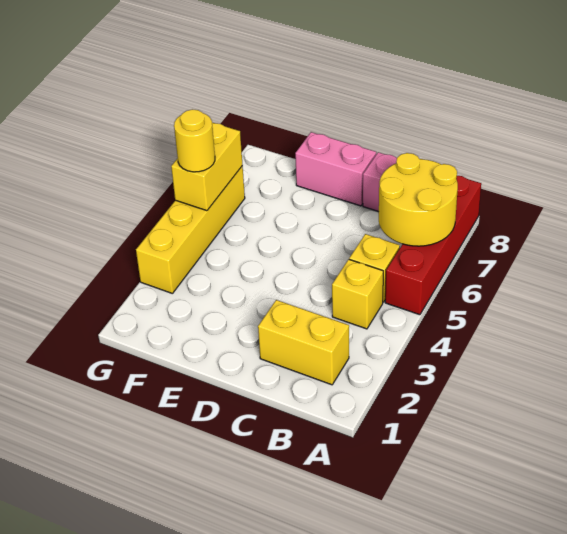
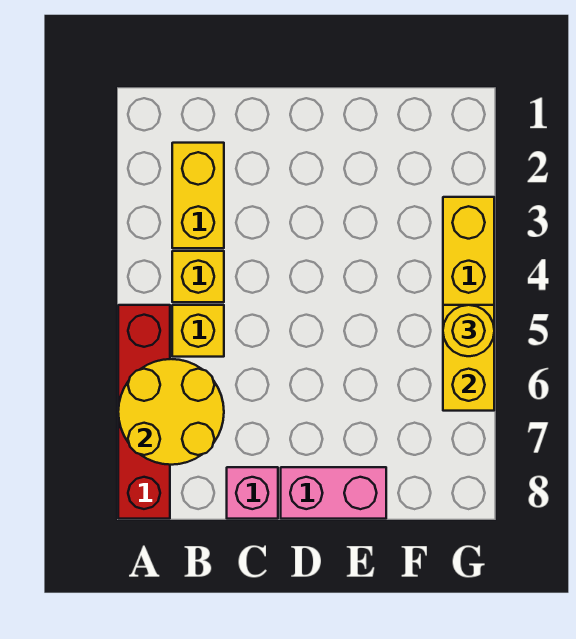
yellow 1x2 brick [258,300,349,385] -> yellow 1x2 brick turned to [172,143,224,248]

